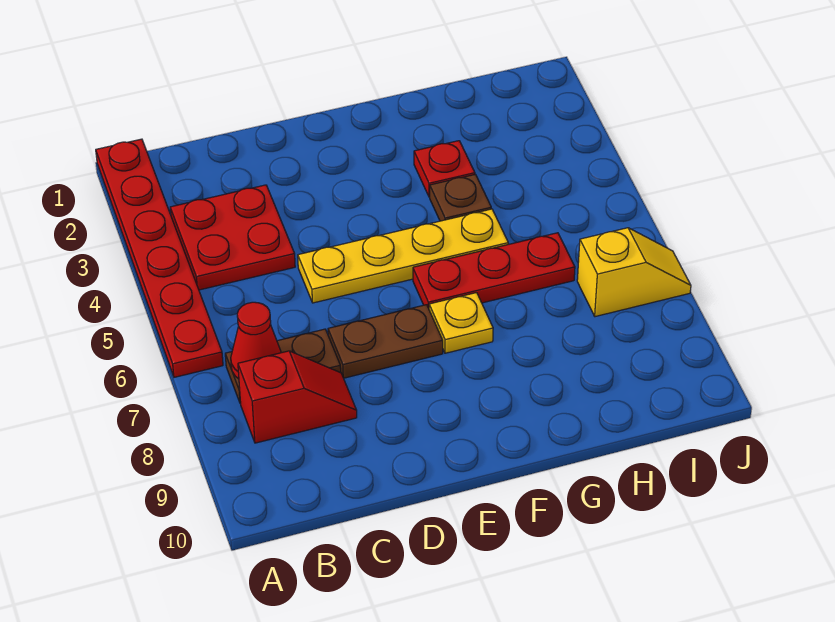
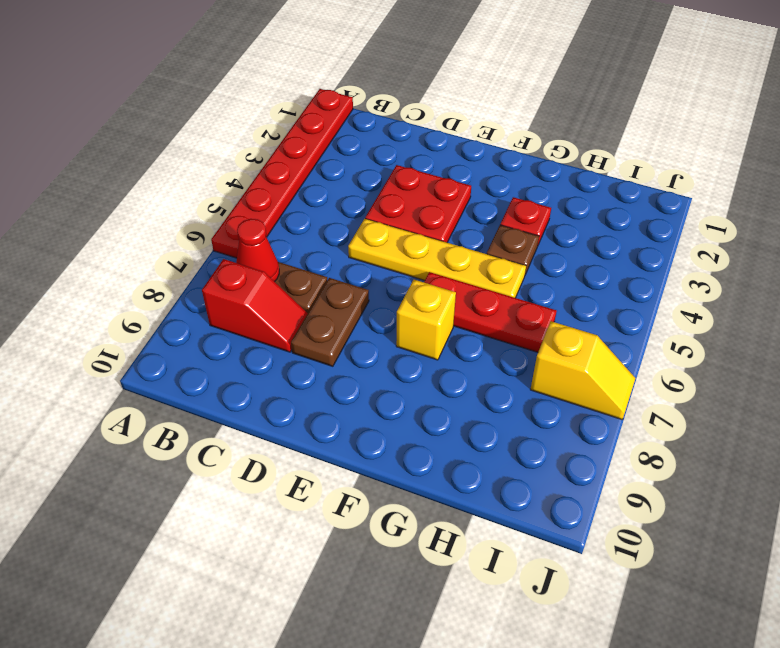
red 2x2 plate [170,185,295,290] -> red 2x2 plate moved to [365,165,471,242]
brown 1x2 plate [328,305,443,378] -> brown 1x2 plate turned to [291,278,369,366]
yellow 1x1 plate [429,293,493,353] -> yellow 1x1 brick [396,280,456,360]

